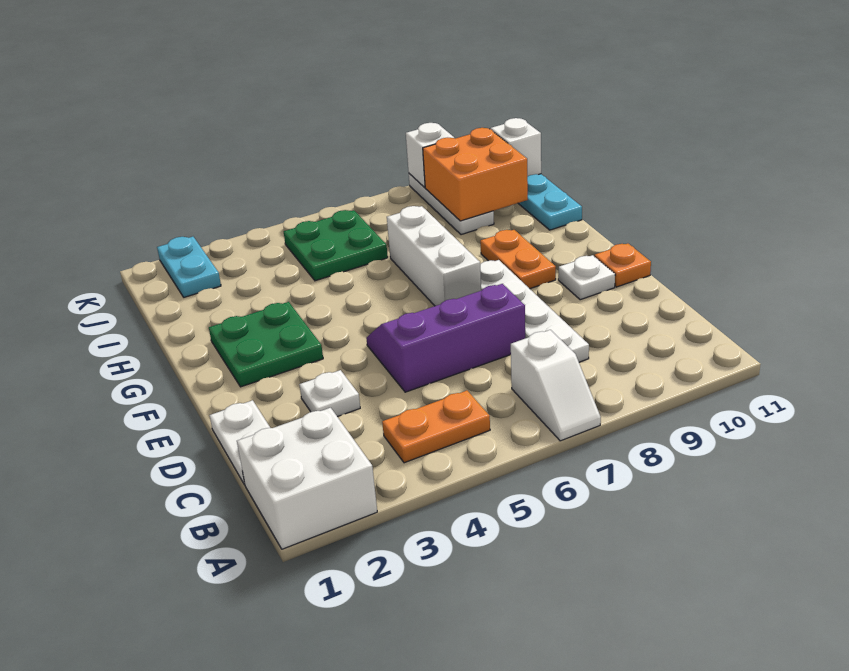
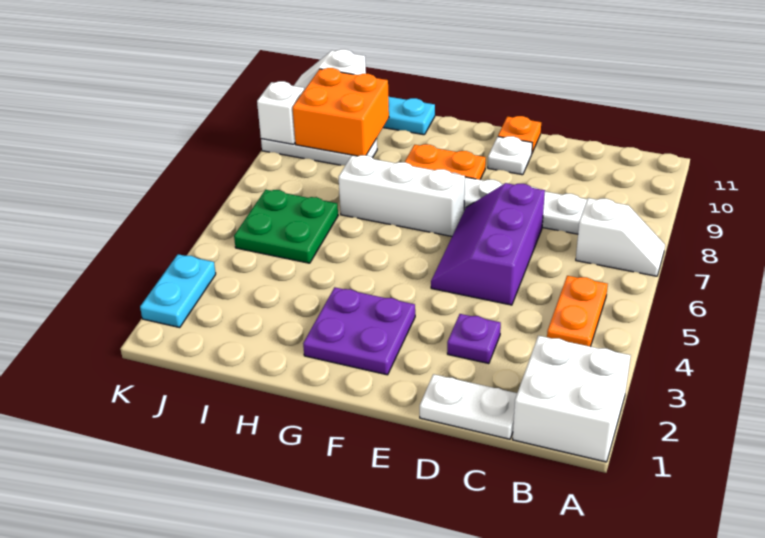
white 1x1 plate [299,370,360,417] -> purple 1x1 plate [447,314,501,364]
green 2x2 plate [209,302,323,387] -> purple 2x2 plate [303,287,415,375]
cyan 1x2 plate [157,237,221,297] -> cyan 1x2 plate turned to [140,254,216,328]

